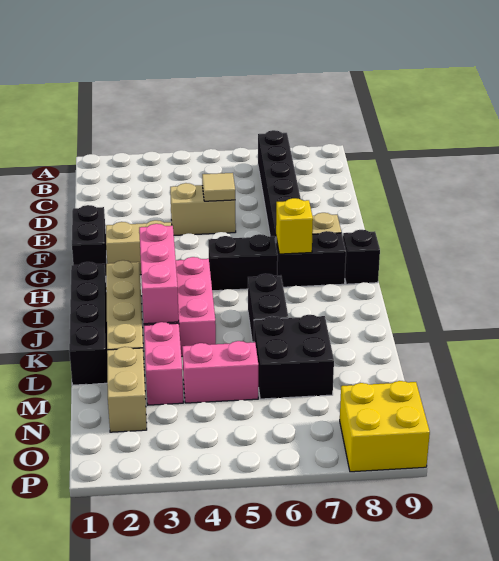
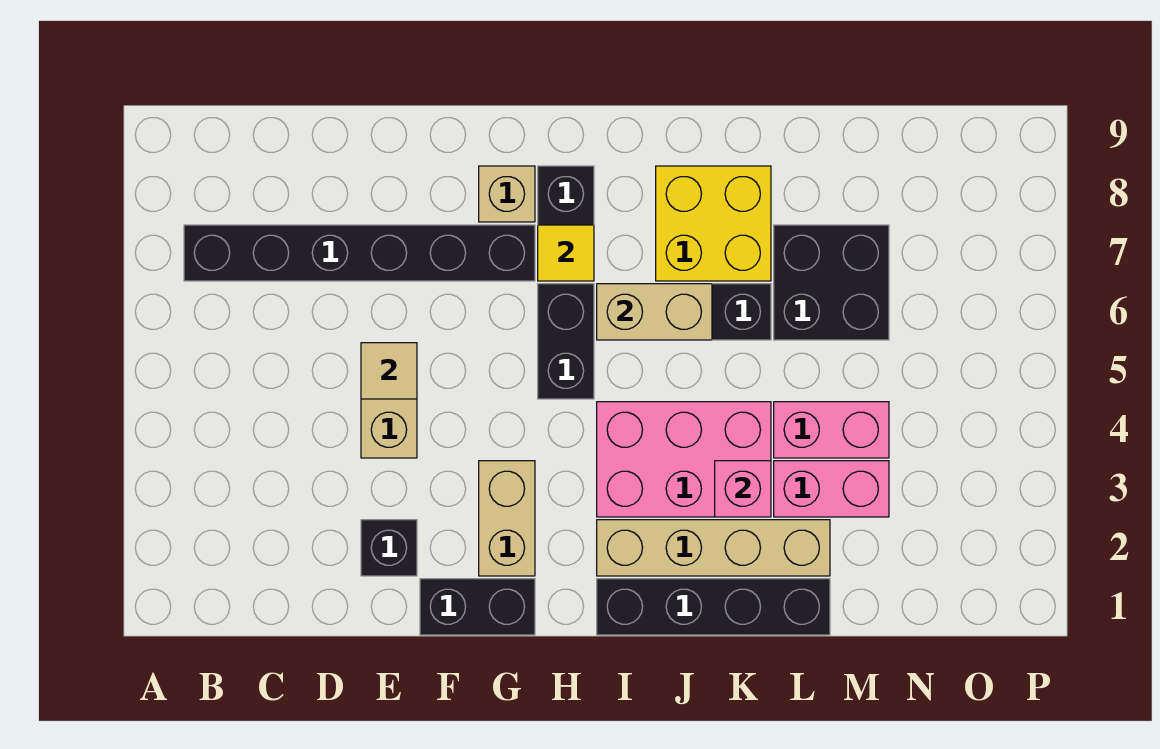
yellow 1x1 brick [276,198,313,254] -> yellow 1x1 tile [538,225,594,281]
black 1x1 brick [343,230,380,284] -> black 1x1 brick moved to [361,520,417,576]
pink 1x3 brick [139,224,179,324] -> pink 1x1 brick [715,461,771,517]
tan 1x2 brick [107,347,147,432] -> tan 1x2 brick moved to [597,284,712,340]
pink 1x2 brick [182,341,258,403] -> pink 1x2 brick turned to [774,402,889,458]
yellow 2x2 brick [340,381,430,472] -> yellow 2x2 brick moved to [656,166,771,281]

